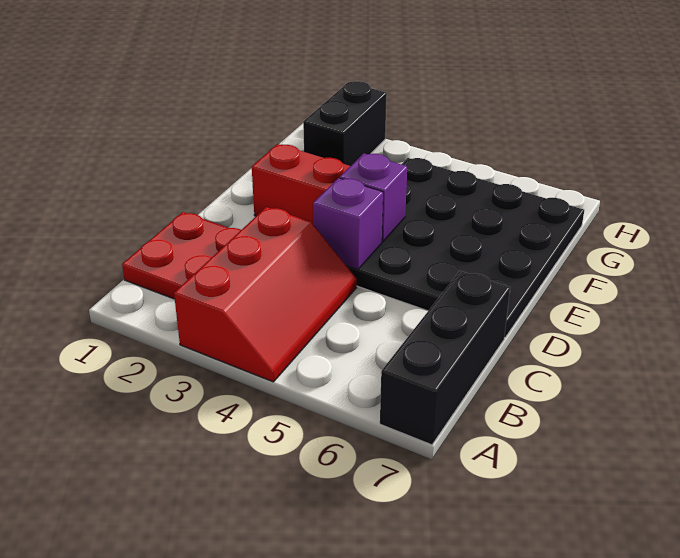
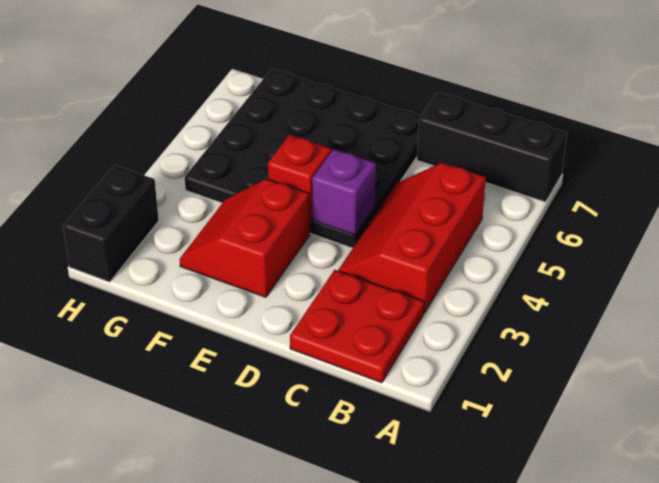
red 2x3 slope [174,207,357,382] -> red 2x3 slope turned to [338,163,486,313]
purple 1x1 brick [340,153,407,242] -> red 1x1 brick [268,135,331,220]
black 1x2 brick [303,81,387,166] -> black 1x2 brick turned to [63,165,159,282]

